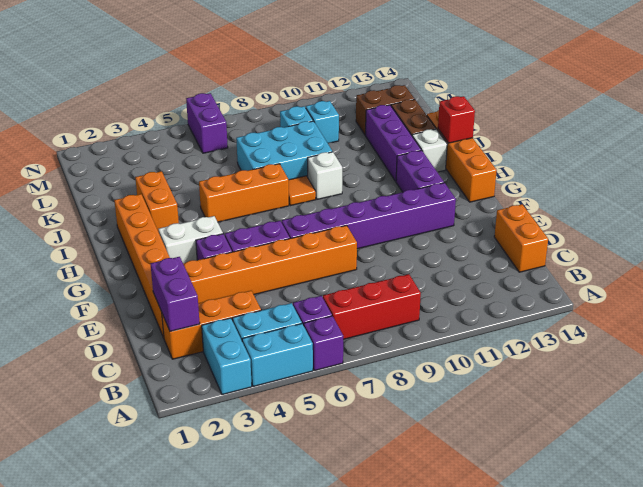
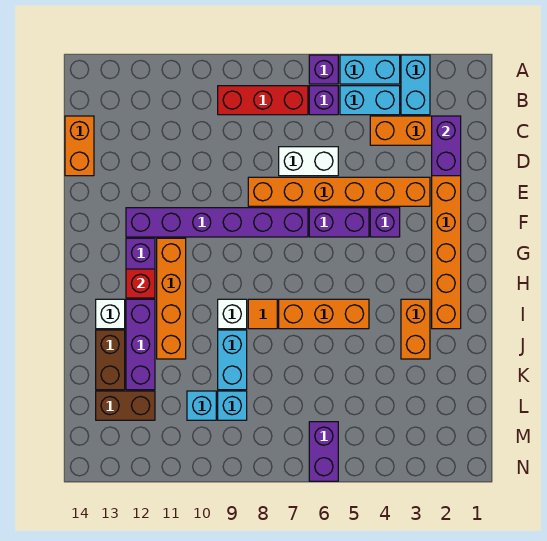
white 1x2 brick [159,216,223,263] -> white 1x2 brick moved to [279,147,338,176]
orange 1x4 brick [427,110,497,202] -> orange 1x4 brick moved to [157,238,186,359]
red 1x1 brick [438,96,475,143] -> red 1x1 brick moved to [126,269,155,298]
cyan 2x3 brick [236,121,332,180] -> cyan 1x2 brick [218,330,247,390]

